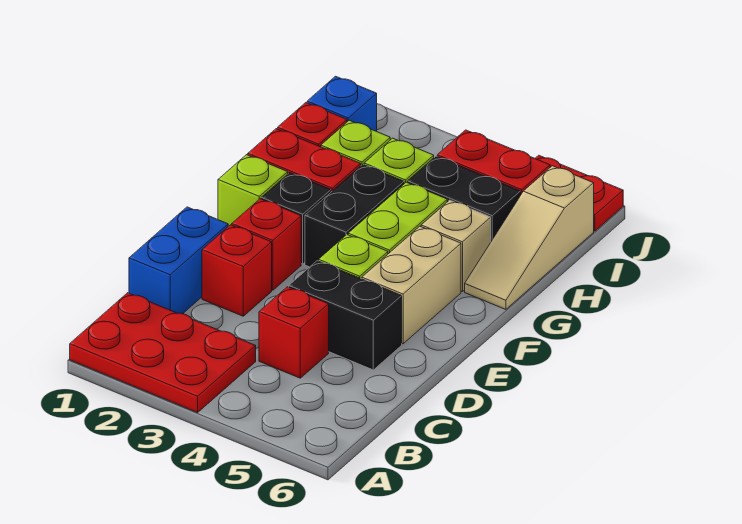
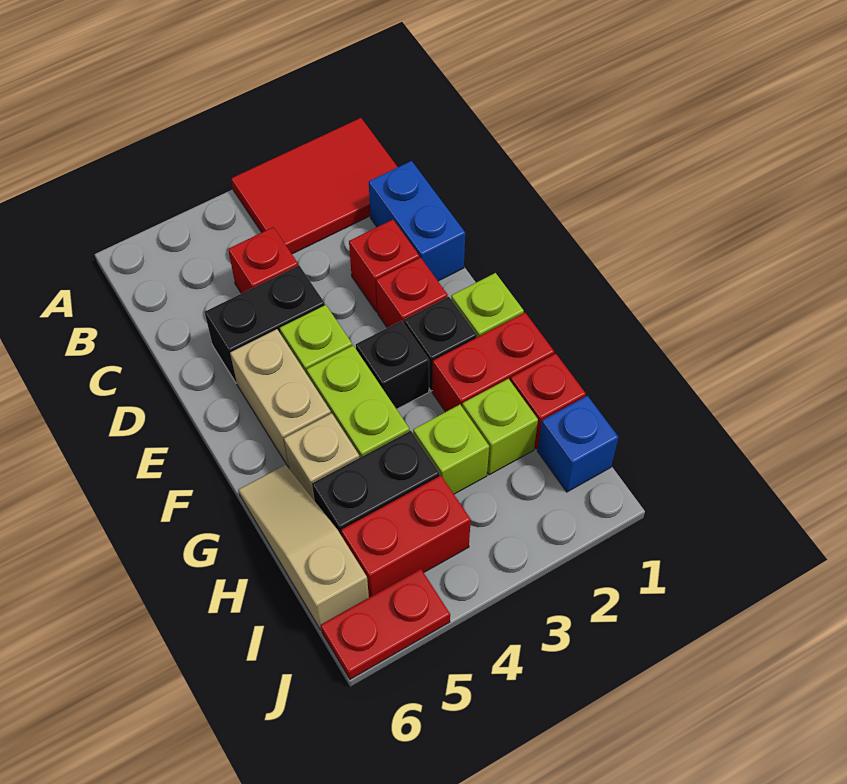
red 2x3 plate [70,293,256,413] -> red 2x3 tile [231,118,397,254]
black 1x2 brick [305,165,404,267] -> black 1x1 brick [356,321,429,409]

